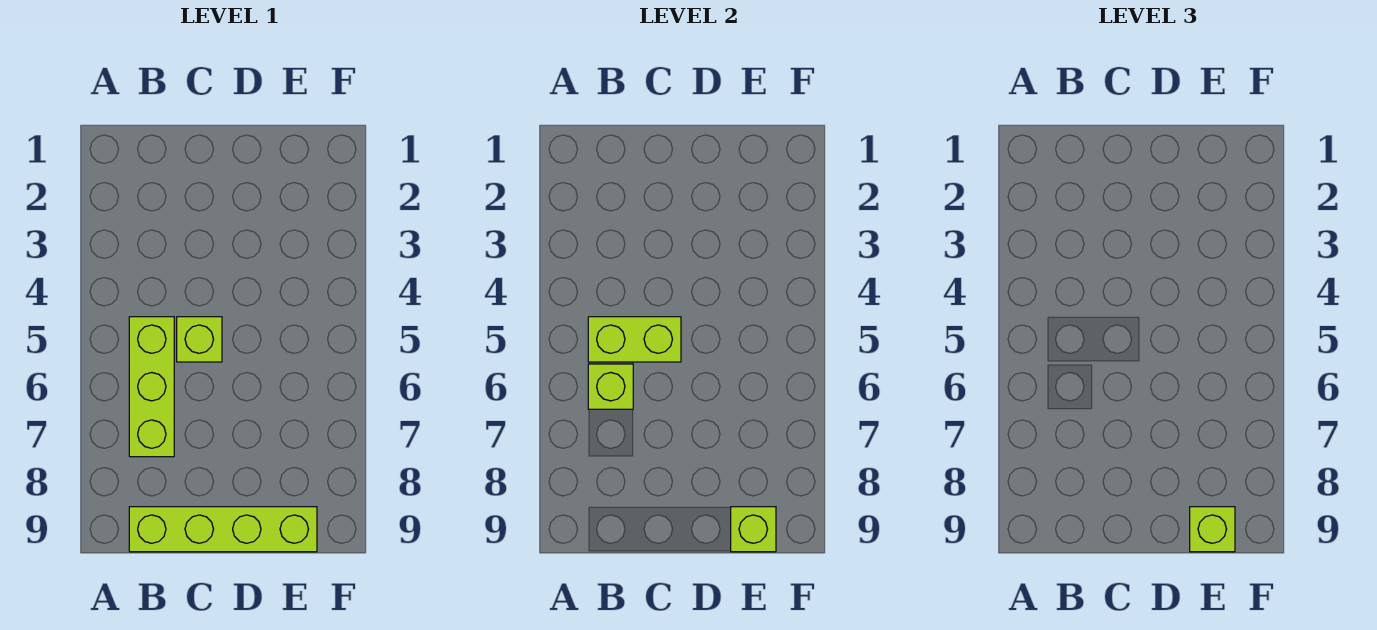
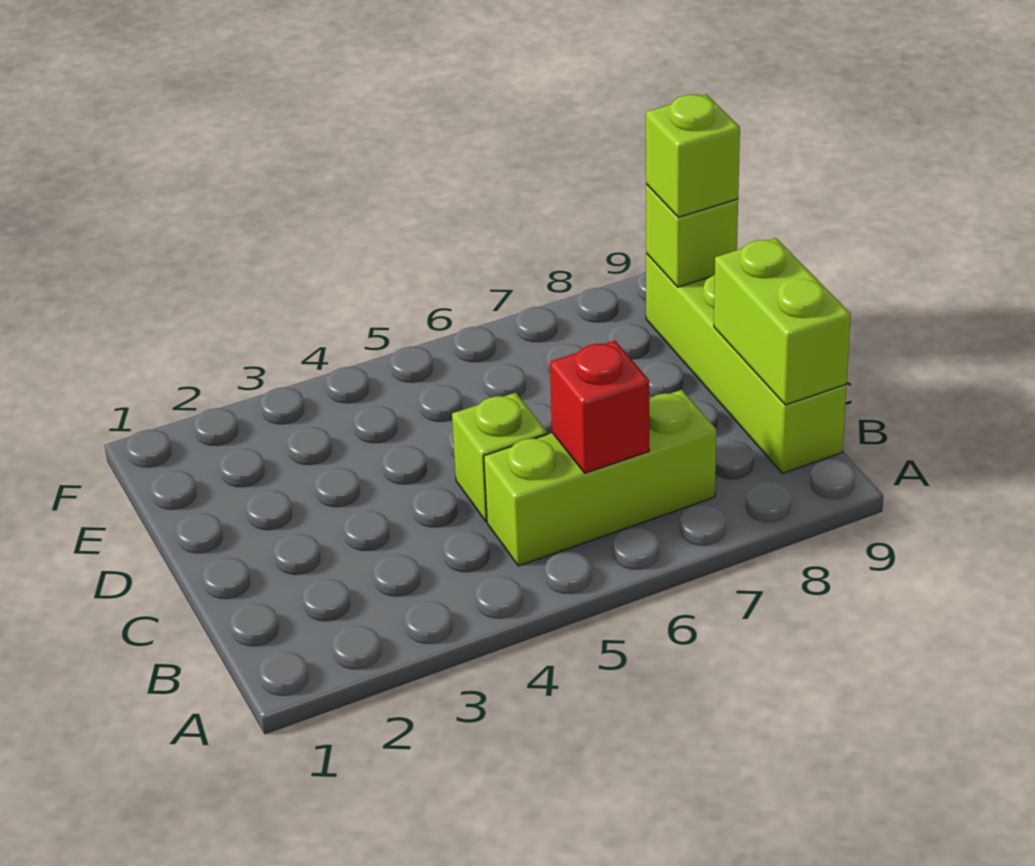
lime 1x2 brick [588,317,681,362] -> lime 1x2 brick moved to [714,238,851,405]
lime 1x1 brick [588,364,633,409] -> red 1x1 brick [550,341,649,473]

